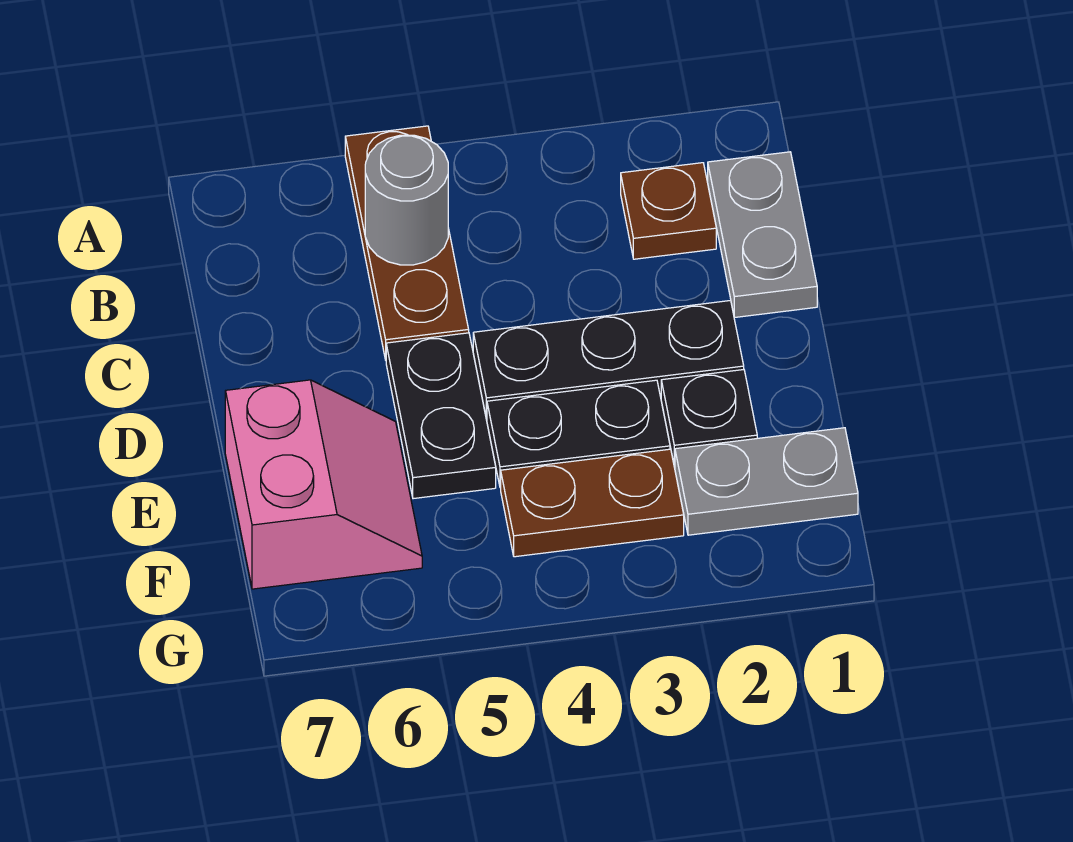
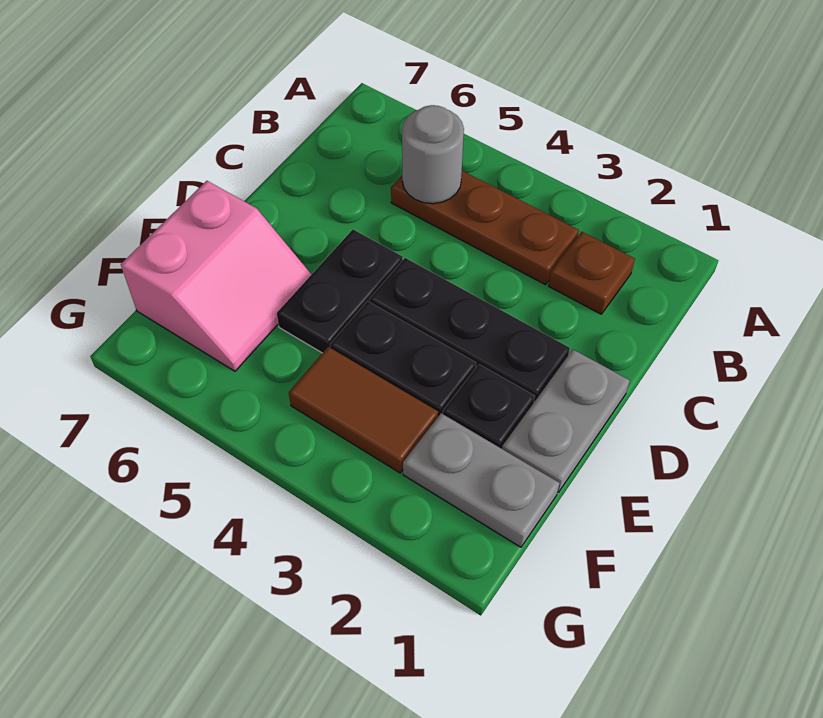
brown 1x3 plate [345,126,469,360] -> brown 1x3 plate turned to [391,171,579,285]
grey 1x2 plate [708,152,817,317] -> grey 1x2 plate moved to [502,350,630,492]
brown 1x2 plate [501,449,684,557] -> brown 1x2 tile [289,347,438,473]

